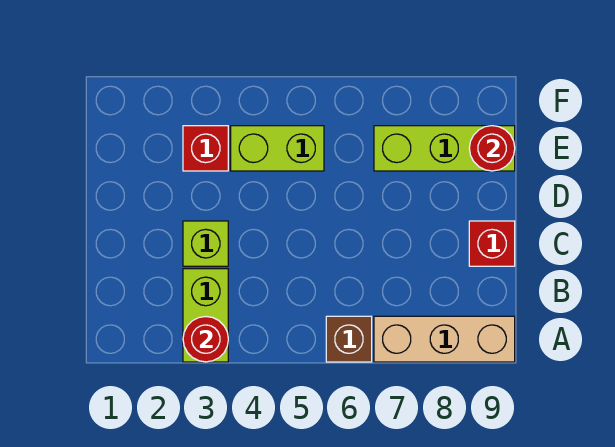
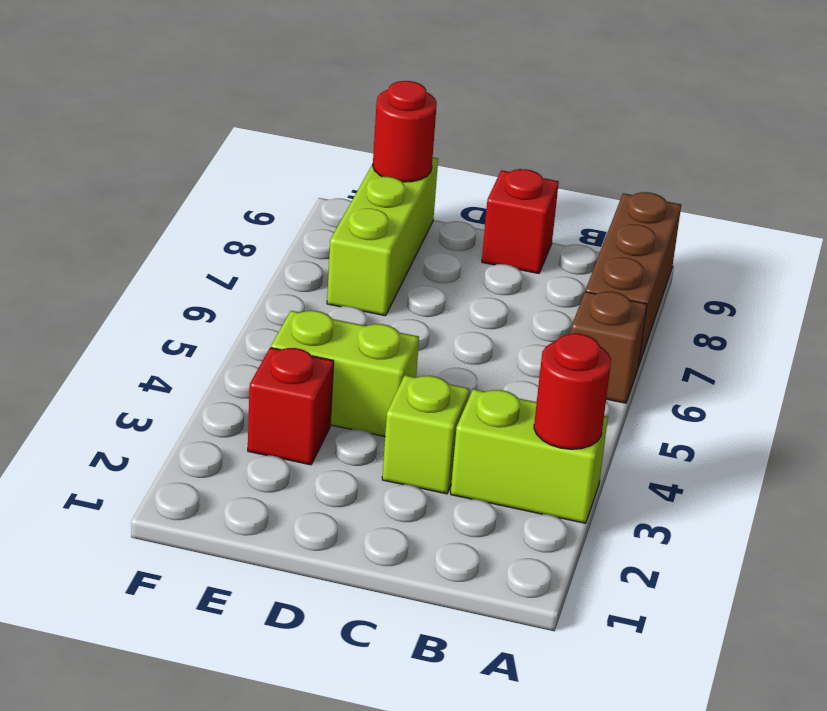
tan 1x3 brick [374,316,515,362] -> brown 1x3 brick [585,192,681,364]
lime 1x2 brick [231,126,324,171] -> lime 1x2 brick turned to [271,311,419,436]

